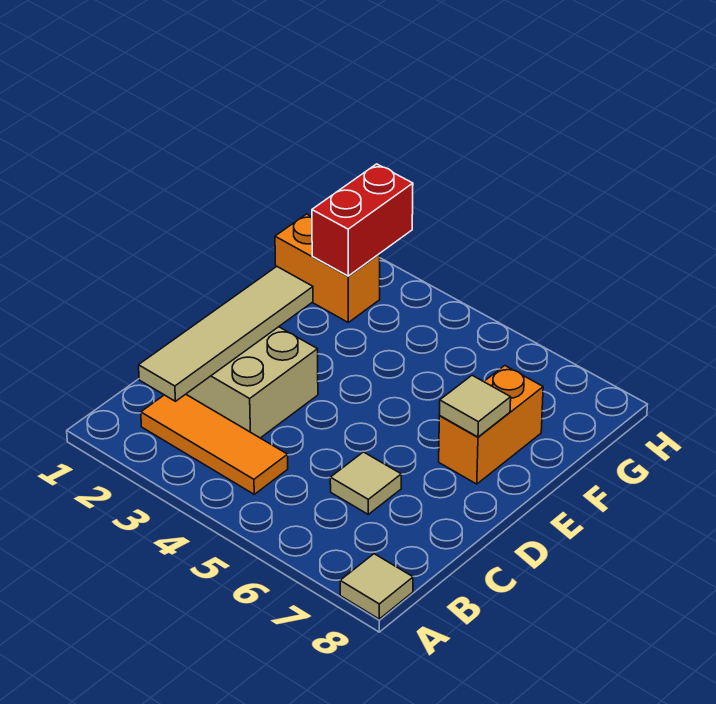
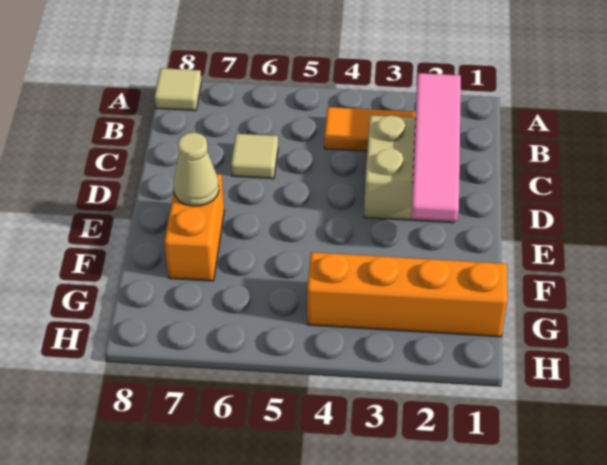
tan 1x4 tile [139,267,313,401] -> pink 1x4 tile [411,73,461,221]
tan 1x1 tile [439,375,511,437] -> tan 1x1 cone [173,132,219,206]
orange 1x2 brick [275,214,380,322] -> orange 1x4 brick [307,252,507,337]
red 1x2 brick [312,164,413,276] -> none

